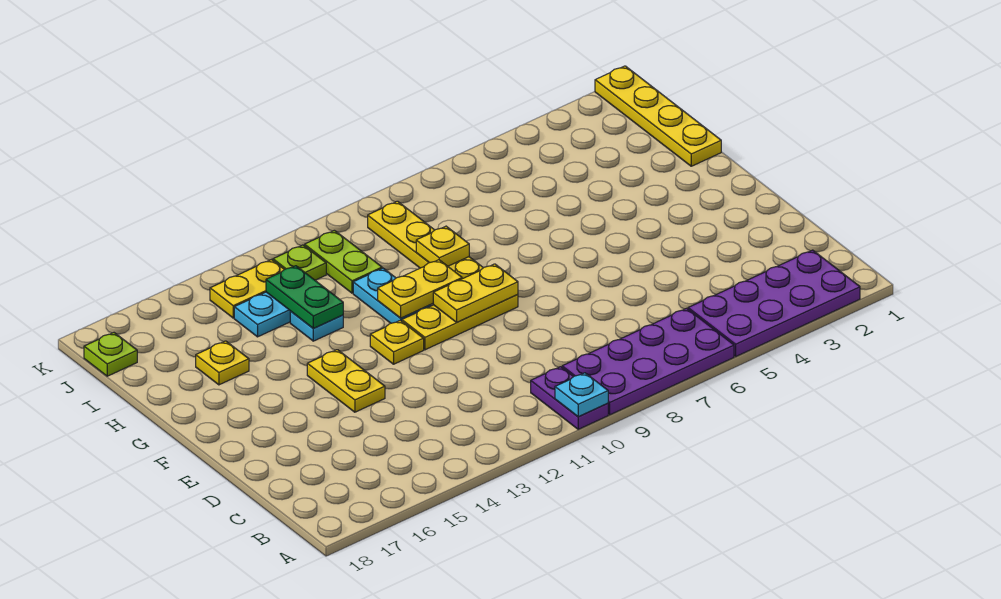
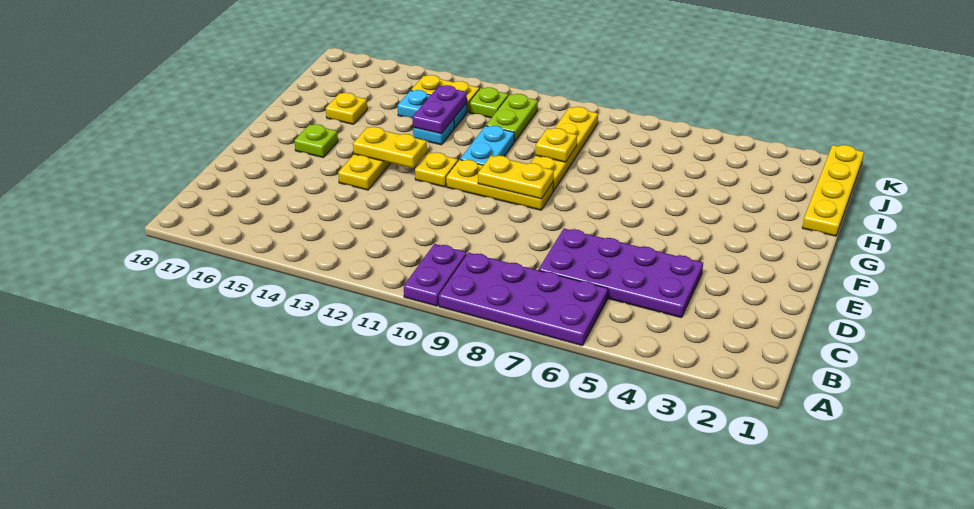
purple 2x4 plate [688,250,860,356] -> purple 2x4 plate moved to [539,229,703,318]
cyan 1x1 plate [555,373,608,417] -> none
yellow 1x2 plate [378,260,462,318] -> yellow 1x2 plate moved to [353,127,427,168]
green 1x2 plate [266,266,343,329] -> purple 1x2 plate [413,85,467,134]
lime 1x1 plate [84,333,137,376] -> lime 1x1 plate moved to [294,124,338,157]

